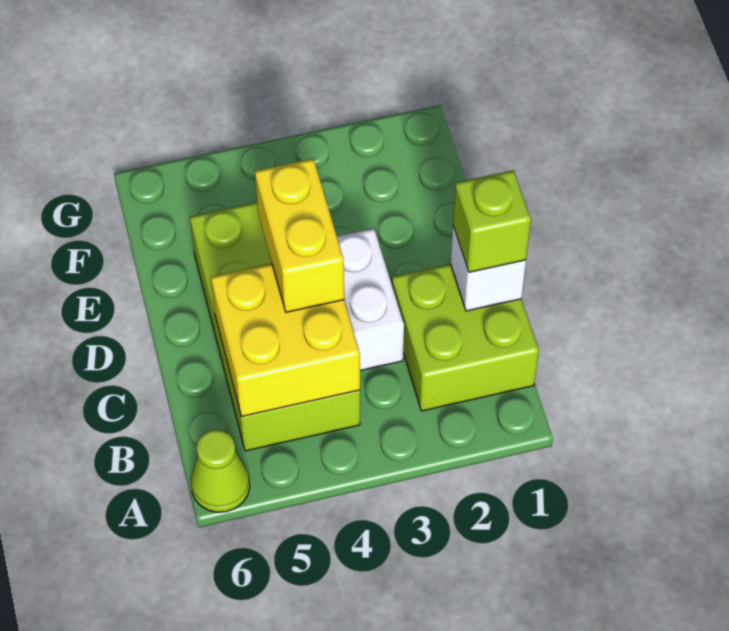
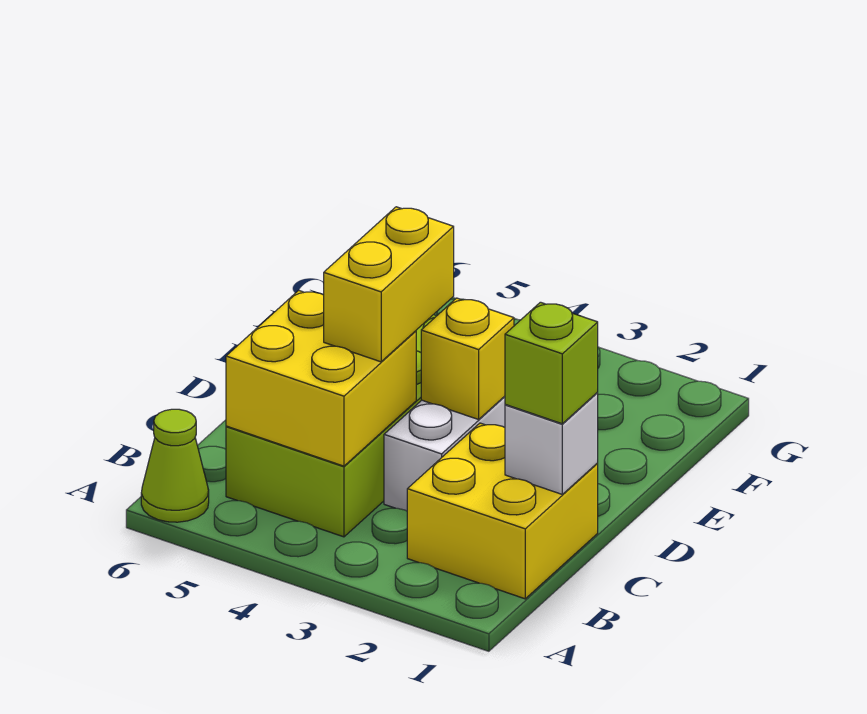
lime 2x2 brick [392,264,539,411] -> yellow 2x2 brick [407,423,598,599]
none -> yellow 1x1 brick [421,298,514,420]

